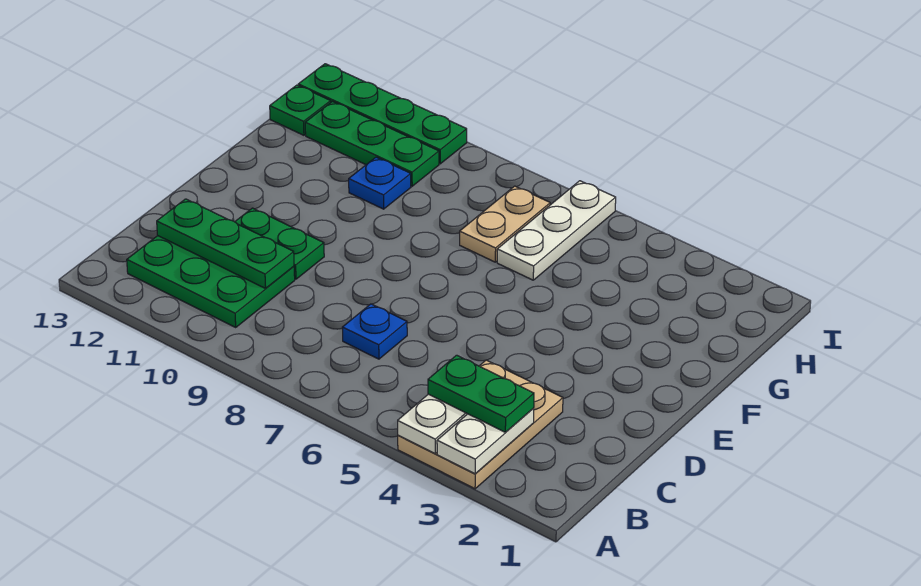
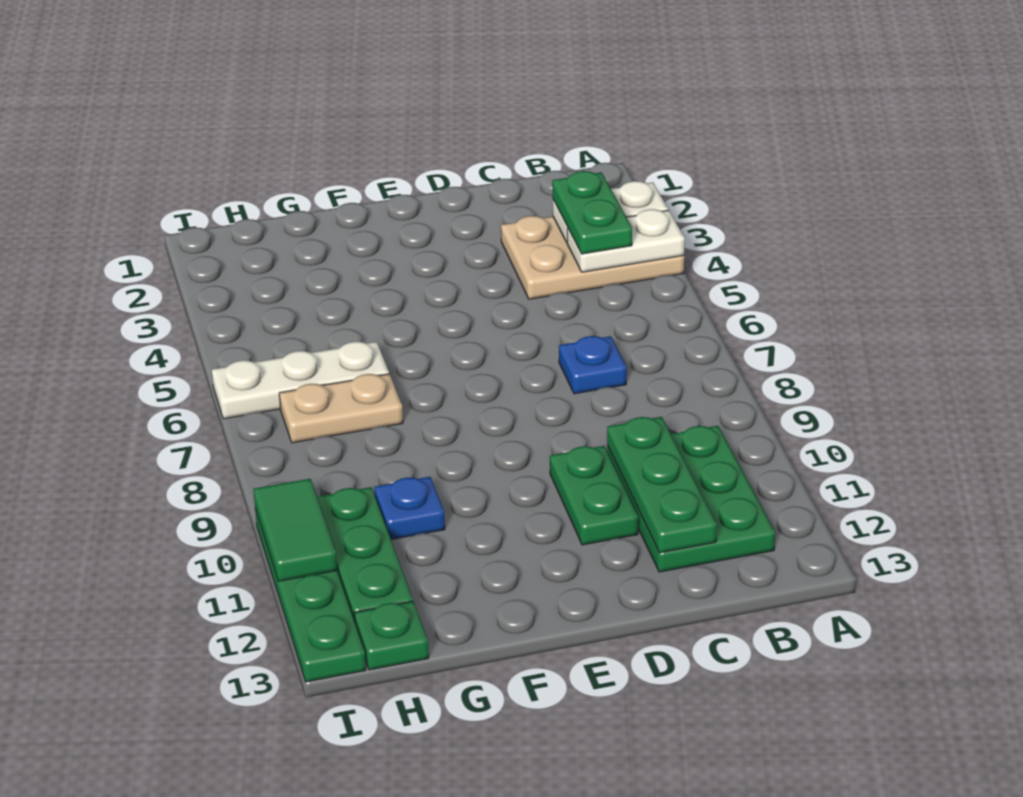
none -> green 1x2 tile [254,479,337,581]

